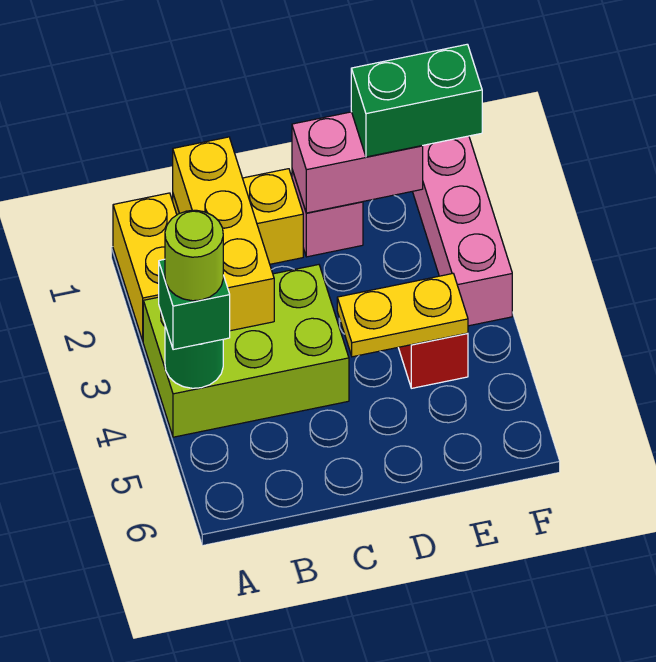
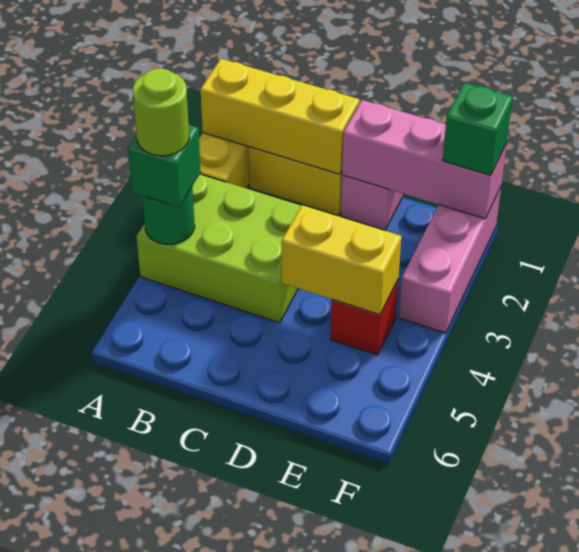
yellow 1x3 brick [173,137,274,331] -> yellow 1x3 brick turned to [200,59,360,174]
pink 1x2 brick [292,112,423,213] -> pink 1x3 brick [342,100,507,219]
yellow 1x2 plate [337,274,468,357] -> yellow 1x2 brick [282,205,401,315]
green 1x2 brick [351,44,482,157] -> green 1x1 brick [443,83,513,175]

